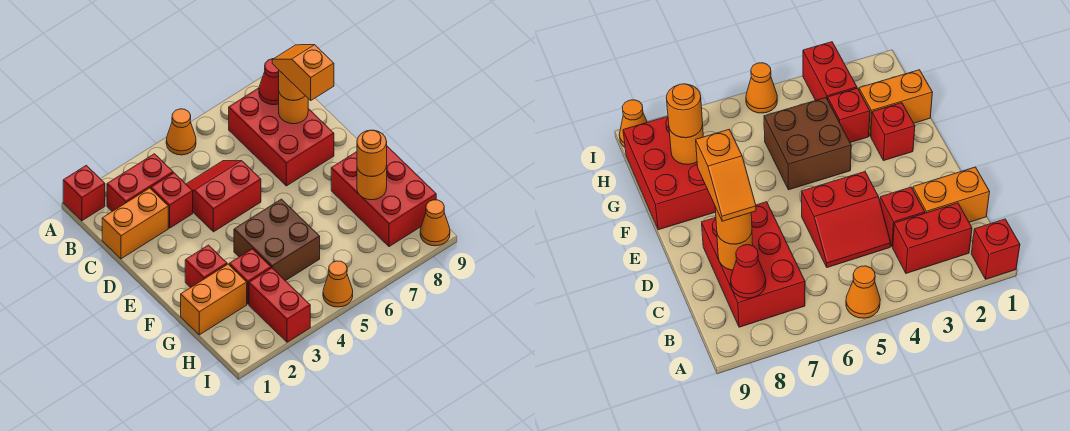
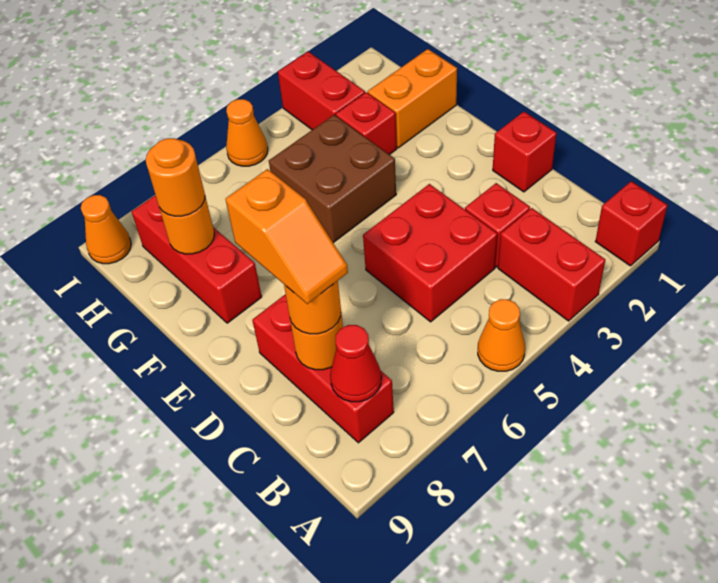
red 1x2 brick [107,154,173,211] -> red 1x2 brick turned to [498,208,605,321]
red 2x3 brick [229,88,334,186] -> red 1x3 brick [252,294,394,443]
orange 1x2 brick [102,188,168,259] -> none
red 2x2 slope [186,161,261,232] -> red 2x2 brick [363,184,497,322]
red 1x1 brick [185,245,227,288] -> red 1x1 brick moved to [493,112,556,192]
red 2x3 brick [331,146,436,247] -> red 1x3 brick [132,195,262,323]

